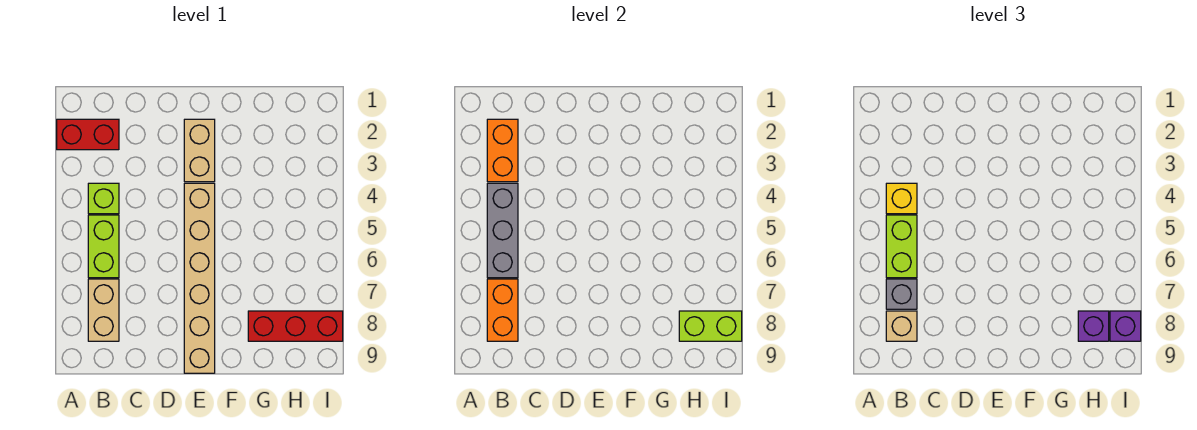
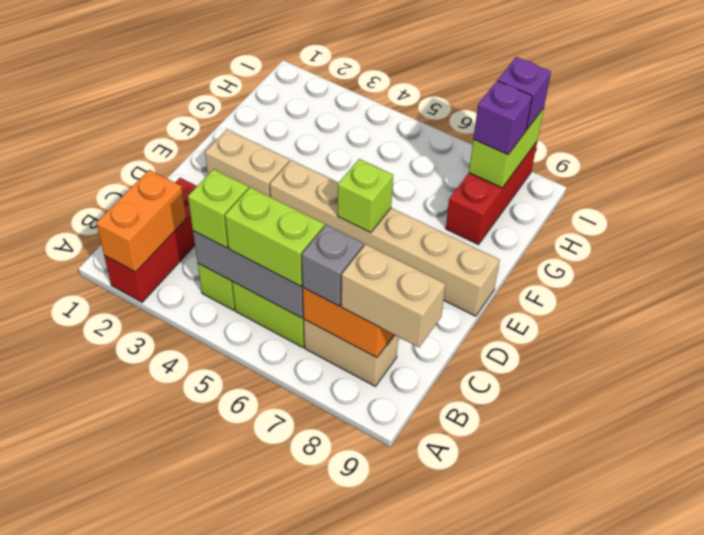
red 1x2 brick [57,119,119,150] -> red 1x3 brick [104,178,197,302]
orange 1x2 brick [487,119,518,182] -> orange 1x2 brick turned to [96,170,186,272]
yellow 1x1 brick [886,183,917,214] -> lime 1x1 brick [188,169,249,248]
tan 1x1 brick [886,311,917,341] -> tan 1x2 brick [341,244,445,347]
none -> lime 1x1 brick [338,159,393,233]

